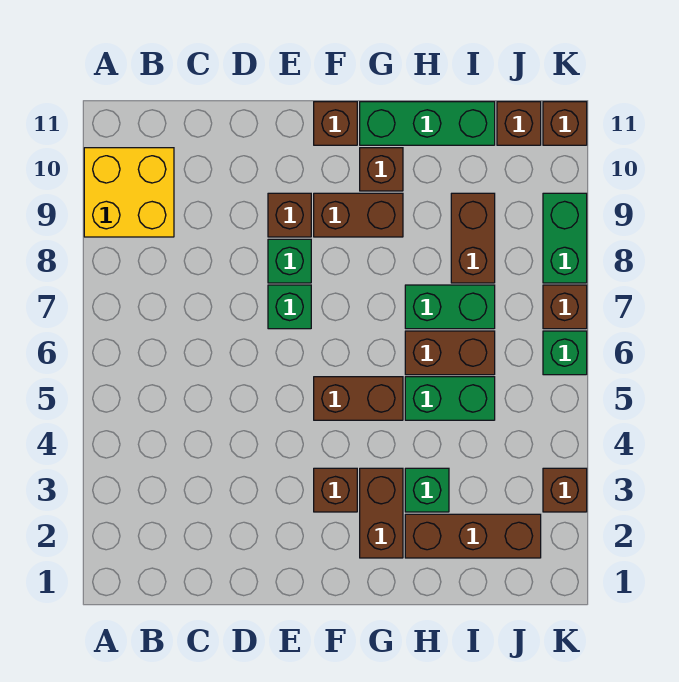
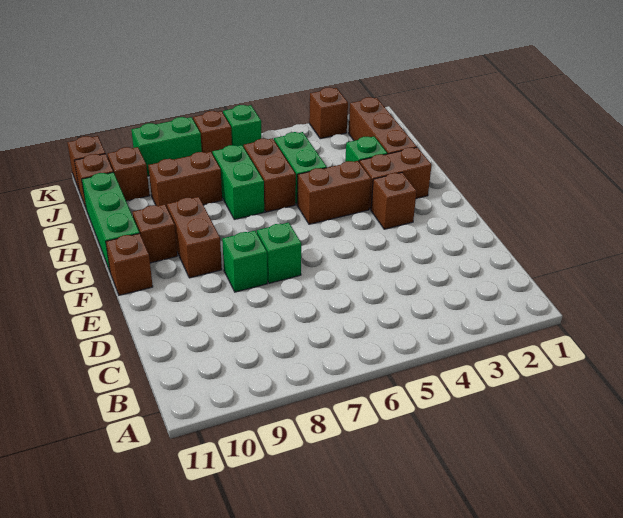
yellow 2x2 brick [84,148,174,237] -> none
brown 1x1 brick [268,193,311,237] -> brown 1x1 brick moved to [107,147,150,201]
brown 1x2 brick [314,377,403,420] -> brown 1x2 brick turned to [297,161,371,224]

